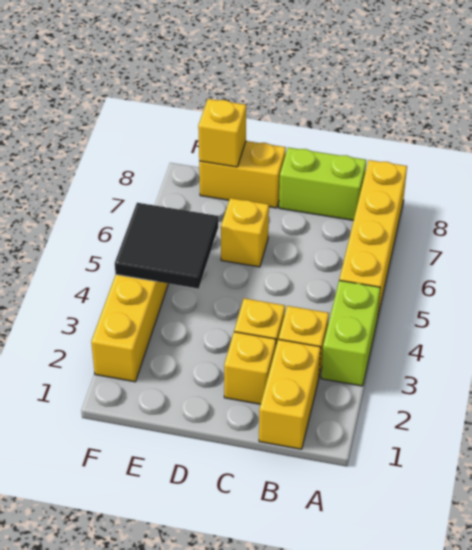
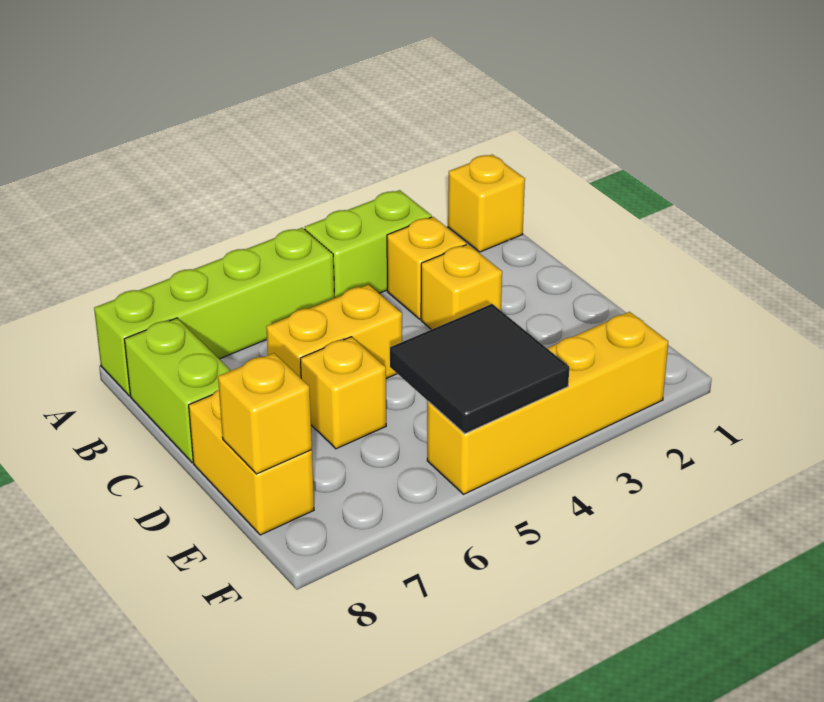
yellow 1x4 brick [339,160,407,318] -> lime 1x4 brick [94,228,334,396]
yellow 1x2 brick [259,339,321,449] -> yellow 1x2 brick moved to [266,285,402,378]
yellow 1x1 brick [224,332,276,404] -> yellow 1x1 brick moved to [448,155,525,252]

